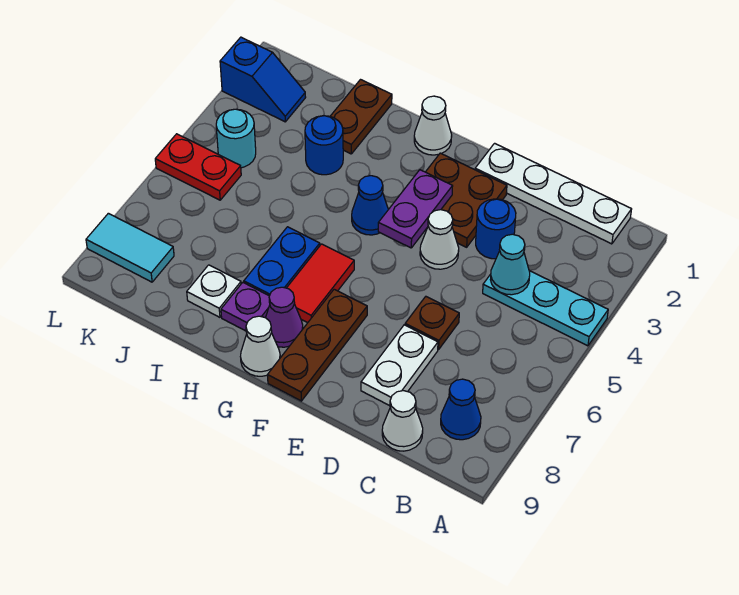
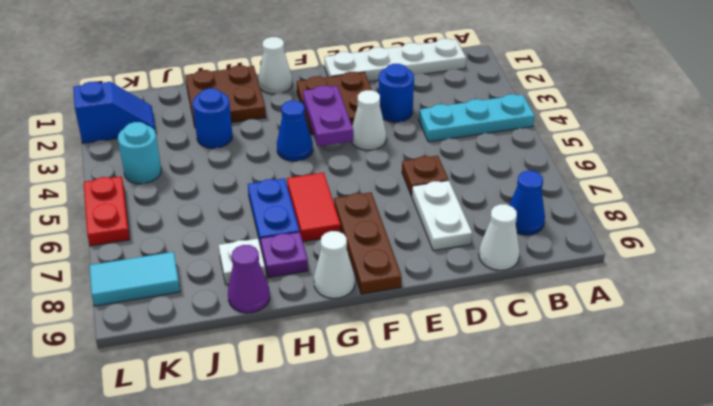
cyan 1x1 cone [490,234,530,295] -> none
purple 1x1 cone [266,287,303,347] -> purple 1x1 cone moved to [228,245,270,313]
brown 1x2 plate [330,80,392,154] -> brown 2x2 plate [185,65,266,128]
red 1x2 plate [155,134,241,200] -> red 1x2 plate turned to [84,176,130,246]

